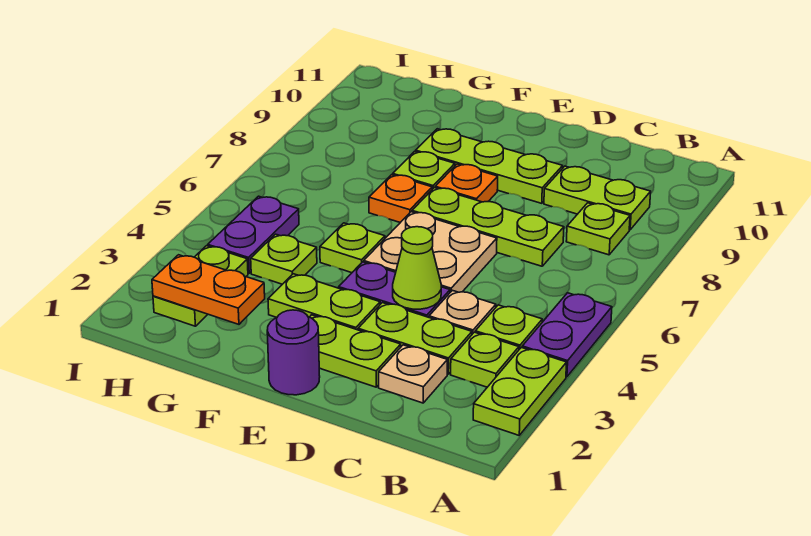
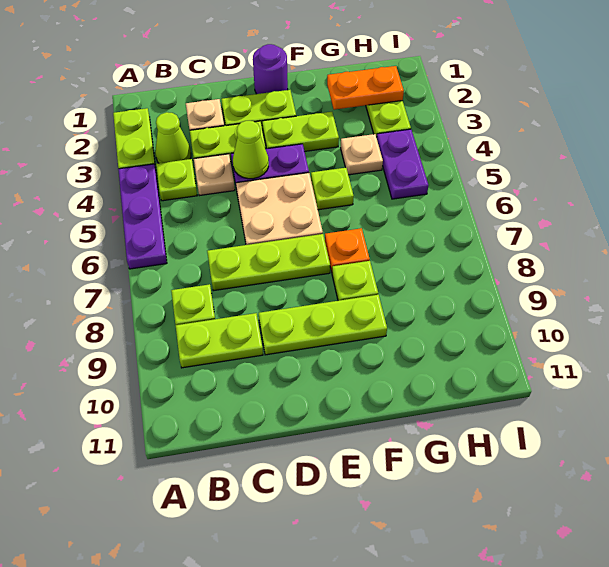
purple 1x2 plate [522,293,612,377] -> purple 1x3 plate [118,164,167,269]
lime 1x1 plate [451,332,519,387] -> lime 1x1 cone [155,112,191,163]
orange 1x1 plate [435,164,498,202] -> none
lime 1x1 plate [251,234,317,284] -> tan 1x1 plate [341,134,383,175]

